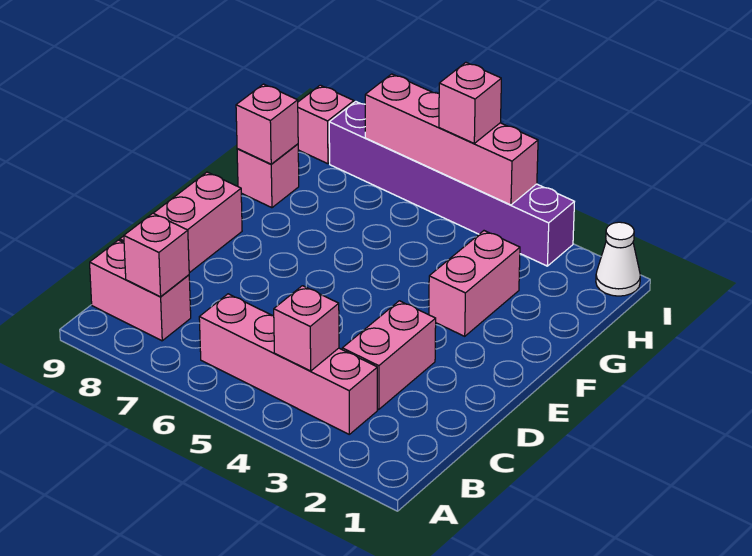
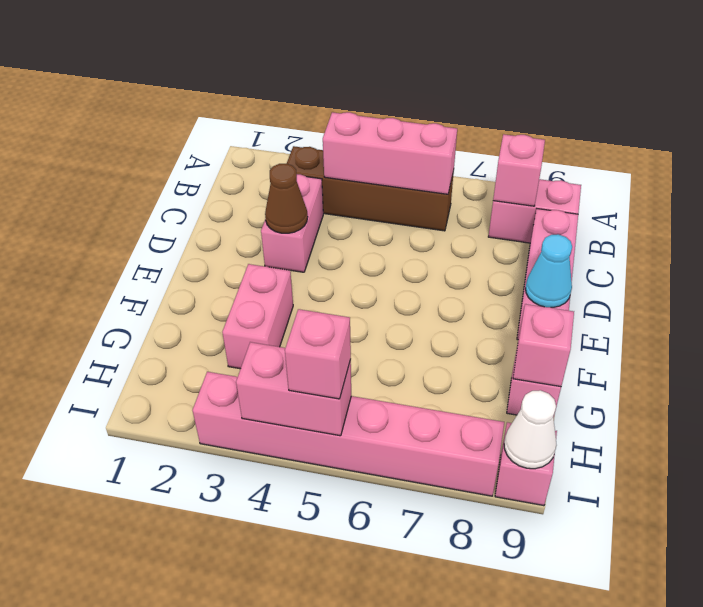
pink 1x4 brick [199,294,377,434] -> brown 1x4 brick [287,146,454,231]
pink 1x1 brick [274,286,339,371] -> pink 1x3 brick [323,112,457,194]
none -> brown 1x1 cone [265,163,307,233]
none -> cyan 1x1 cone [526,234,572,307]
white 1x1 cone [596,222,640,296] -> white 1x1 cone moved to [504,390,557,469]
purple 1x6 brick [329,102,574,266] -> pink 1x6 brick [192,372,504,496]
pink 1x4 brick [365,74,538,205] -> pink 1x2 brick [236,342,351,436]

